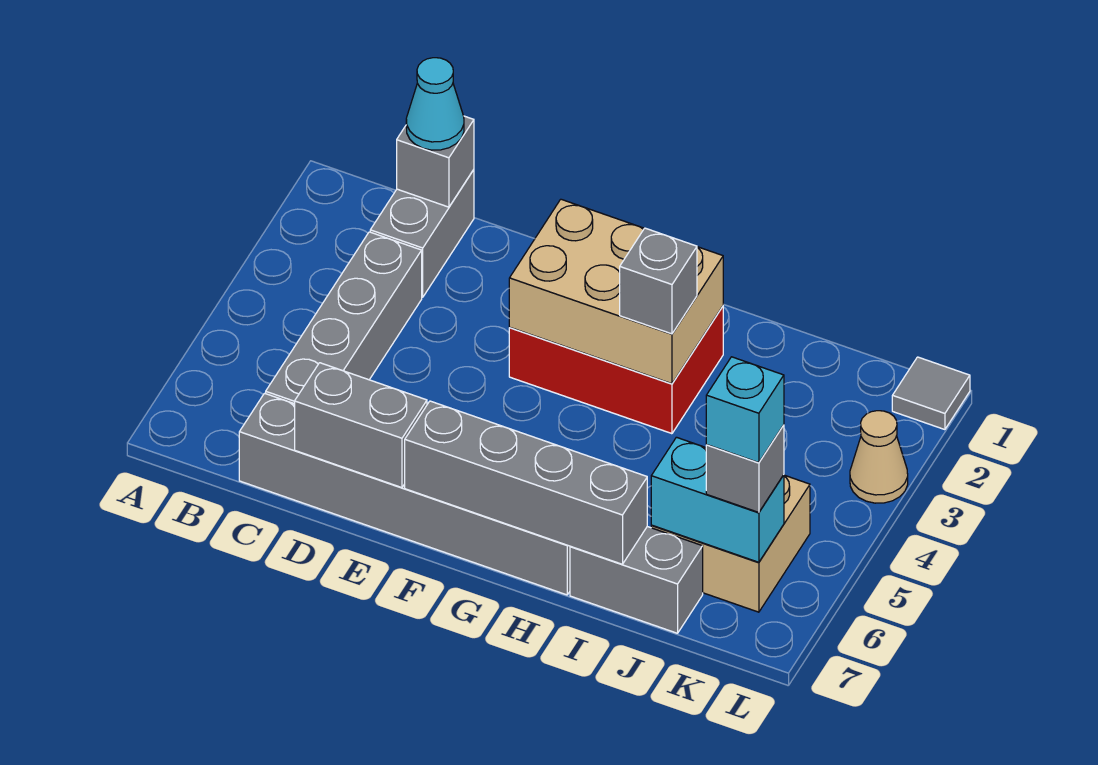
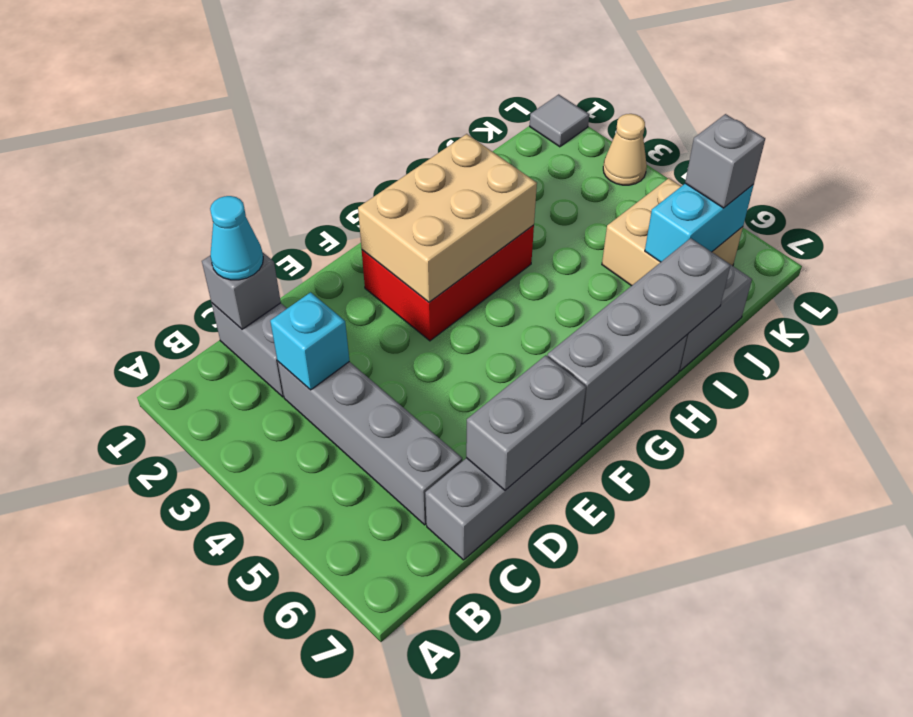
grey 1x1 brick [620,228,697,334] -> none
cyan 1x1 brick [706,357,784,463] -> cyan 1x1 brick moved to [270,292,349,390]

